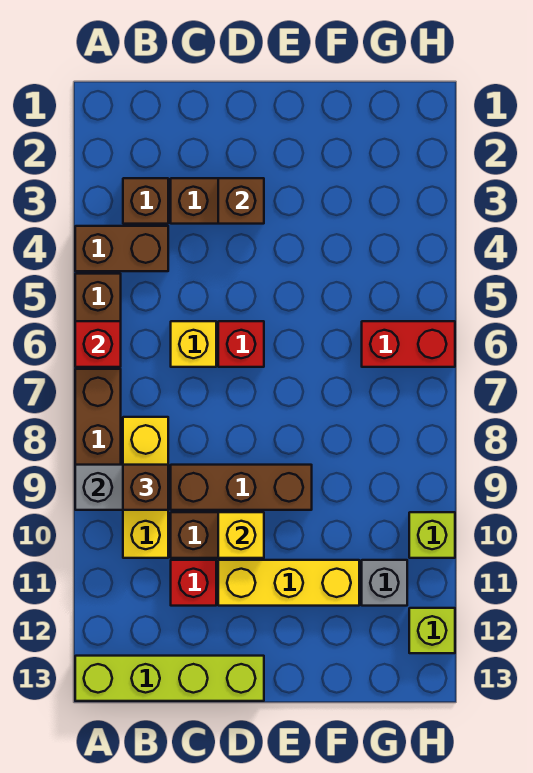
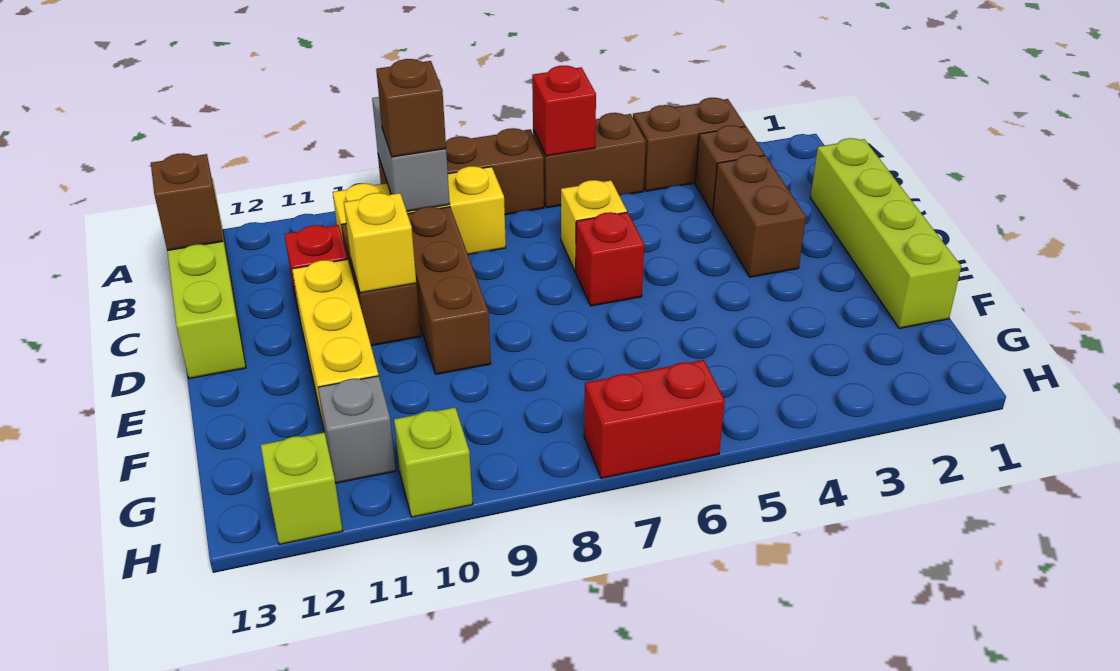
brown 1x2 brick [75,226,168,271] -> brown 1x2 brick turned to [633,98,745,191]
none -> lime 1x4 brick [810,138,961,328]
brown 1x1 brick [218,178,264,224] -> brown 1x1 brick moved to [151,153,223,251]
red 1x2 brick [362,321,455,367] -> red 1x2 brick turned to [584,360,725,478]

